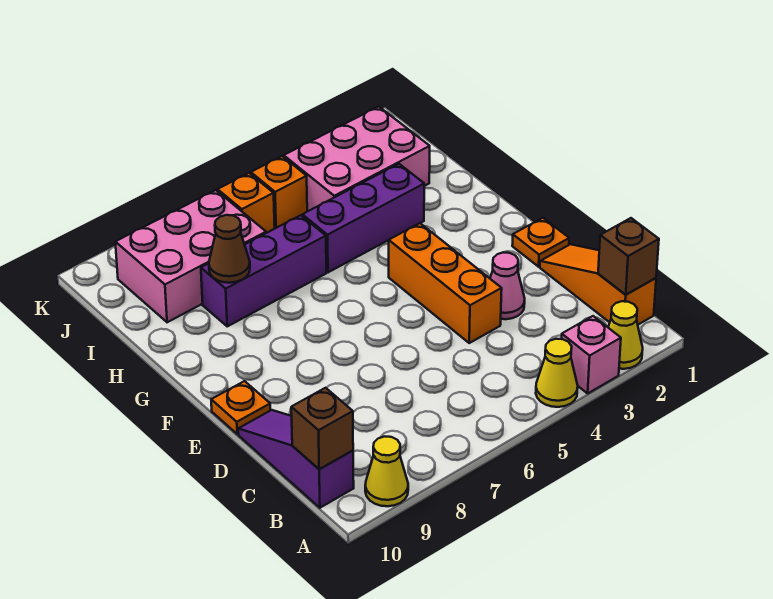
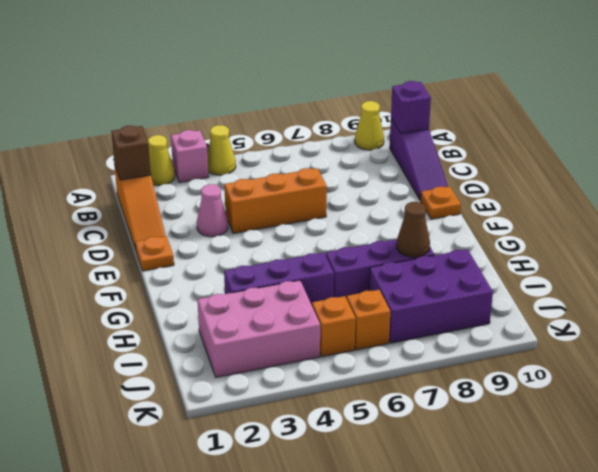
brown 1x1 brick [291,388,353,469] -> purple 1x1 brick [391,81,431,133]
orange 1x3 brick [389,223,502,343] -> orange 1x3 brick turned to [224,168,327,233]
pink 2x3 brick [115,190,266,322] -> purple 2x3 brick [369,249,493,343]

